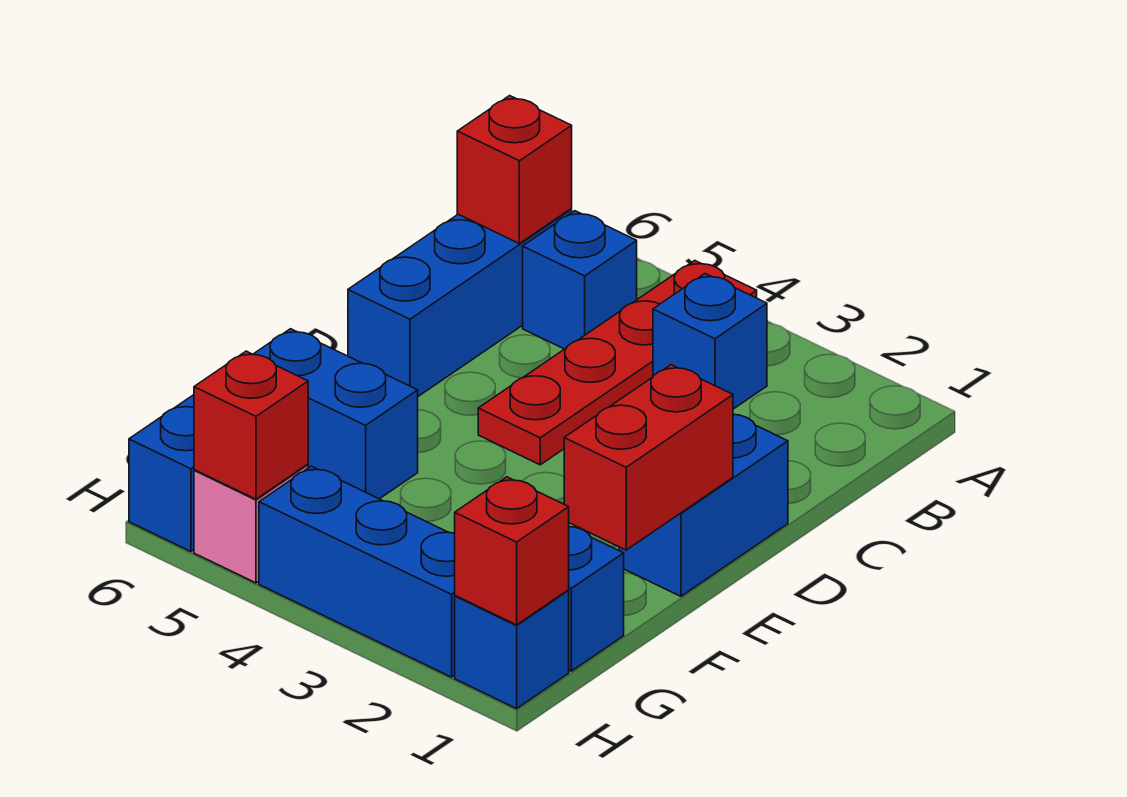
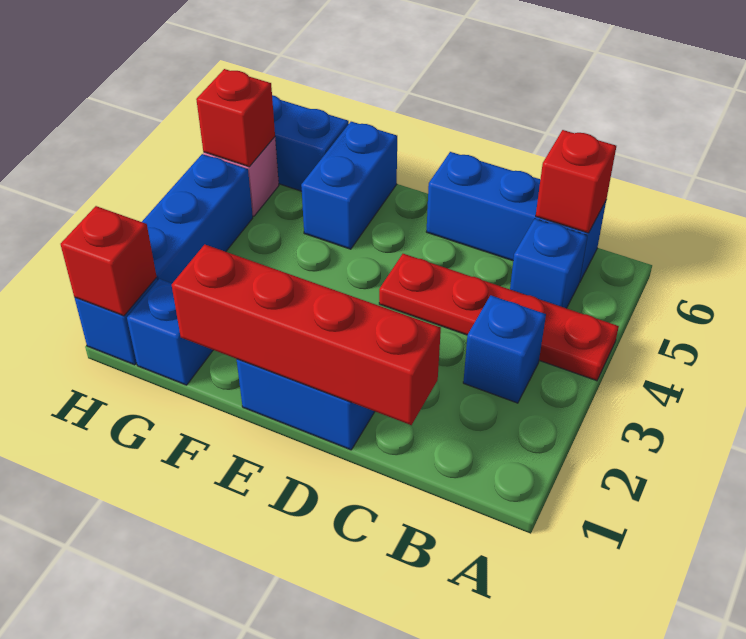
red 1x2 brick [564,365,733,550] -> red 1x4 brick [172,245,441,425]

